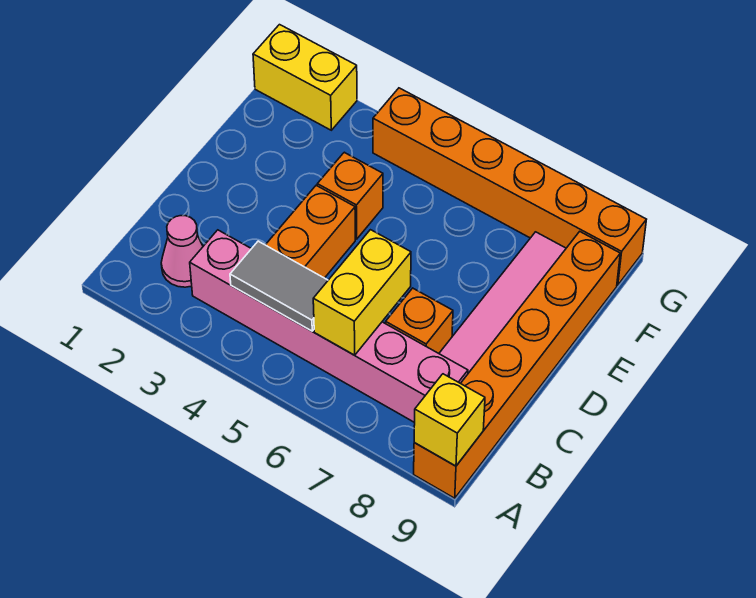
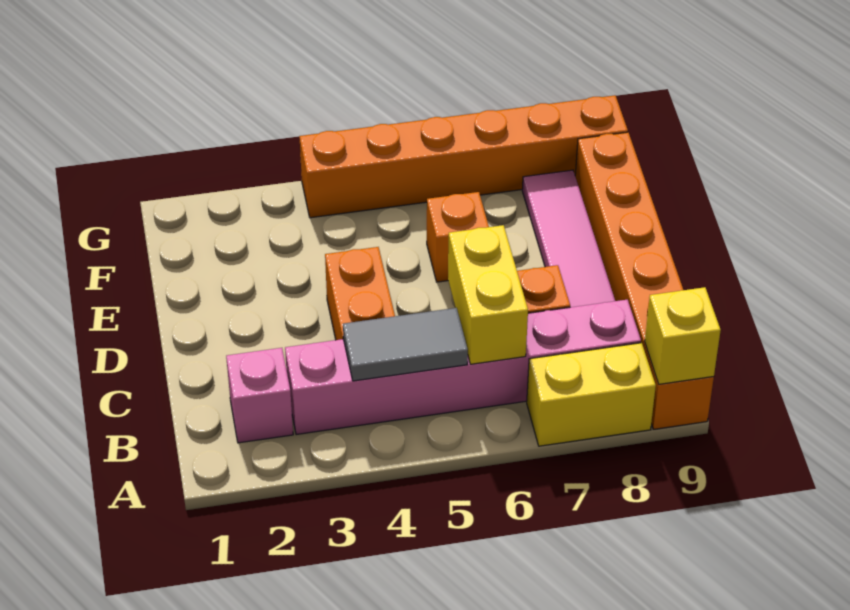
pink 1x1 cone [161,216,203,287] -> pink 1x1 brick [226,348,293,443]
orange 1x1 brick [317,152,383,239] -> orange 1x1 brick moved to [427,192,489,282]
yellow 1x2 brick [253,25,357,130] -> yellow 1x2 brick moved to [527,343,656,446]

